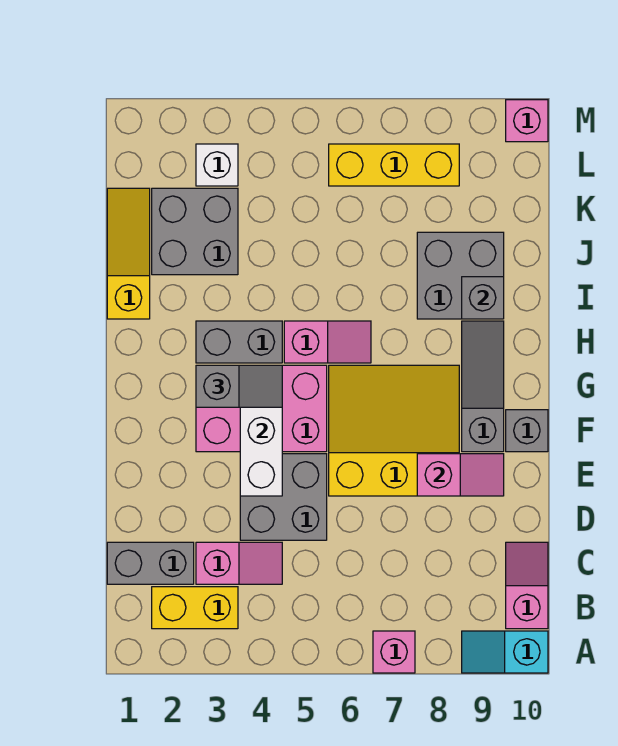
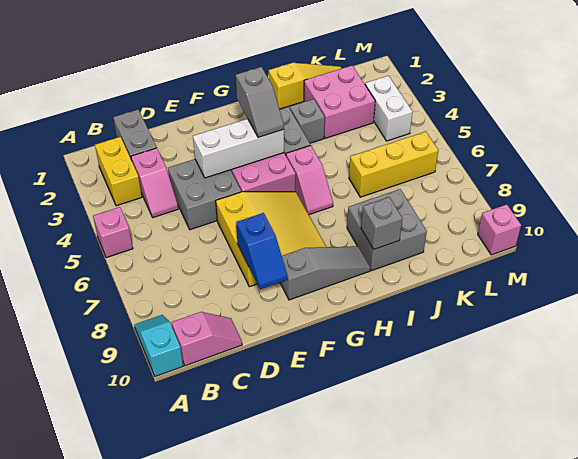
pink 1x1 brick [373,631,415,673] -> pink 1x1 brick moved to [93,207,133,258]
pink 1x2 slope [417,454,504,496] -> blue 1x2 slope [236,213,288,289]
grey 1x1 brick [506,410,548,452] -> grey 1x1 brick moved to [290,99,325,143]
grey 2x2 brick [152,188,238,275] -> pink 2x2 brick [304,66,375,138]
white 1x1 brick [196,144,238,186] -> white 1x2 brick [365,76,412,141]
yellow 1x3 brick [329,144,459,186] -> yellow 1x3 brick turned to [349,132,438,197]

